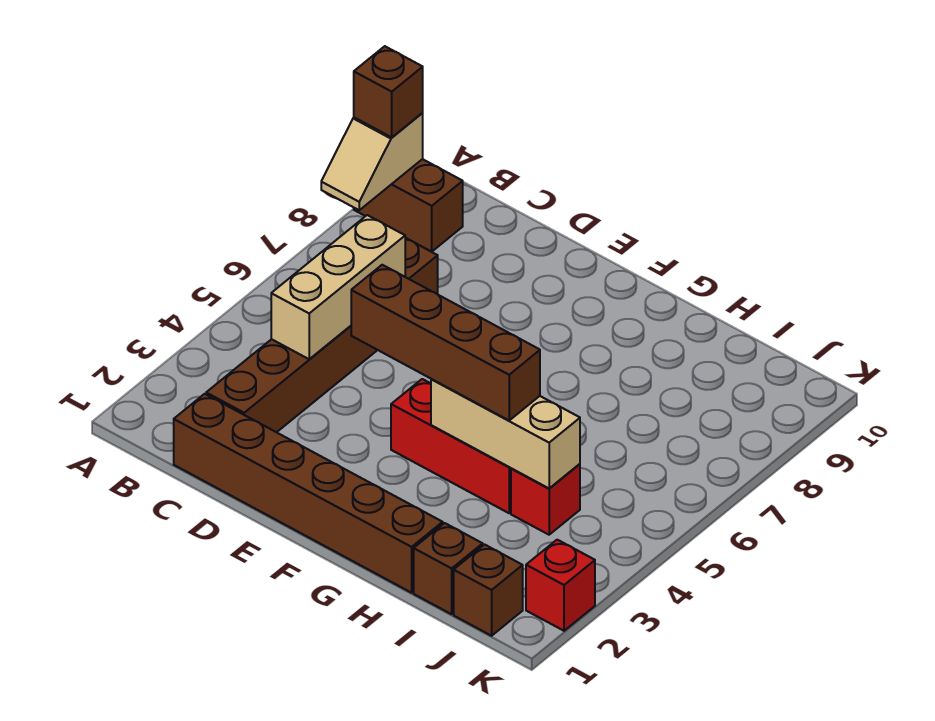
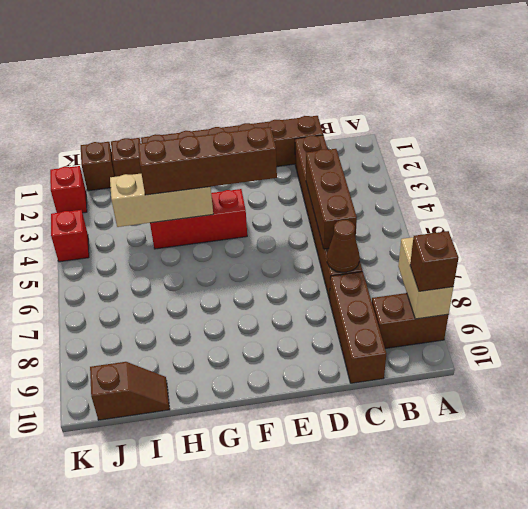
tan 1x2 slope [321,113,423,210] -> tan 1x2 brick [398,237,453,319]
tan 1x3 brick [271,215,405,359] -> brown 1x3 brick [306,149,357,249]
none -> brown 1x1 cone [327,220,360,272]
none -> brown 1x3 brick [330,272,386,383]
red 1x1 brick [511,464,580,535] -> red 1x1 brick moved to [51,210,89,262]
none -> brown 1x2 slope [90,362,170,420]

